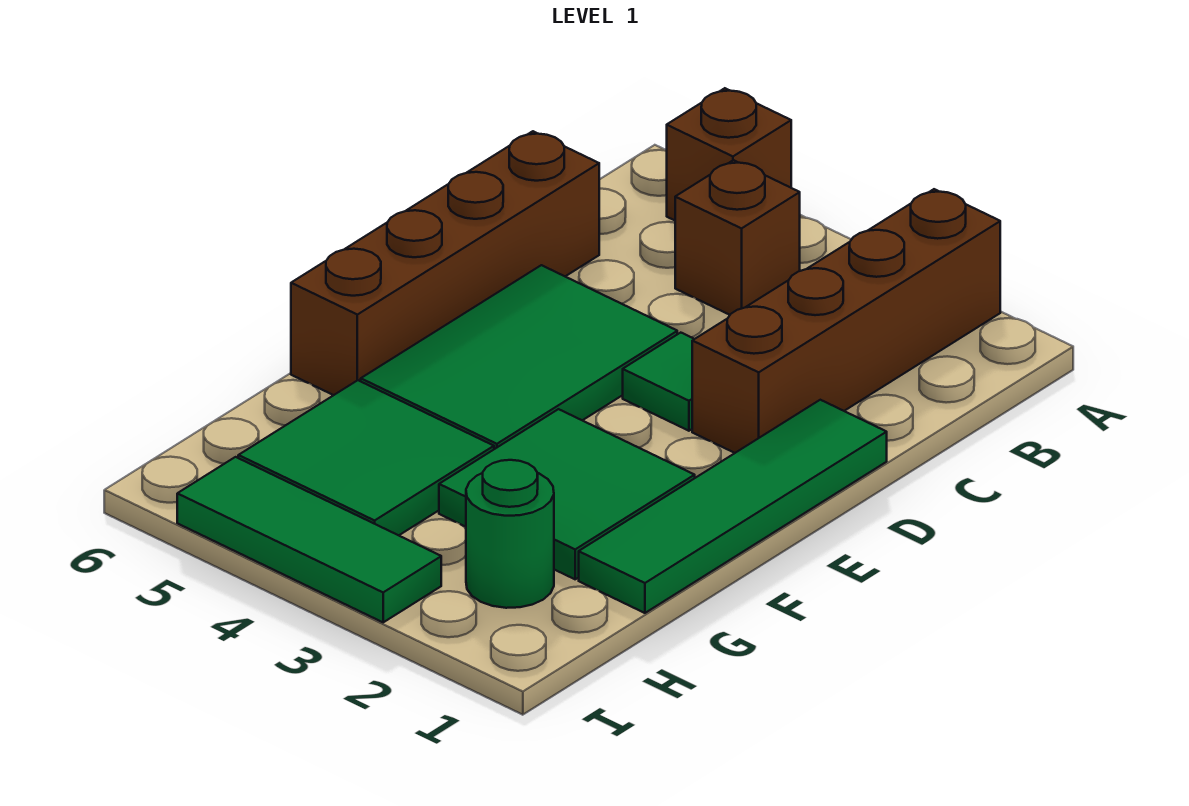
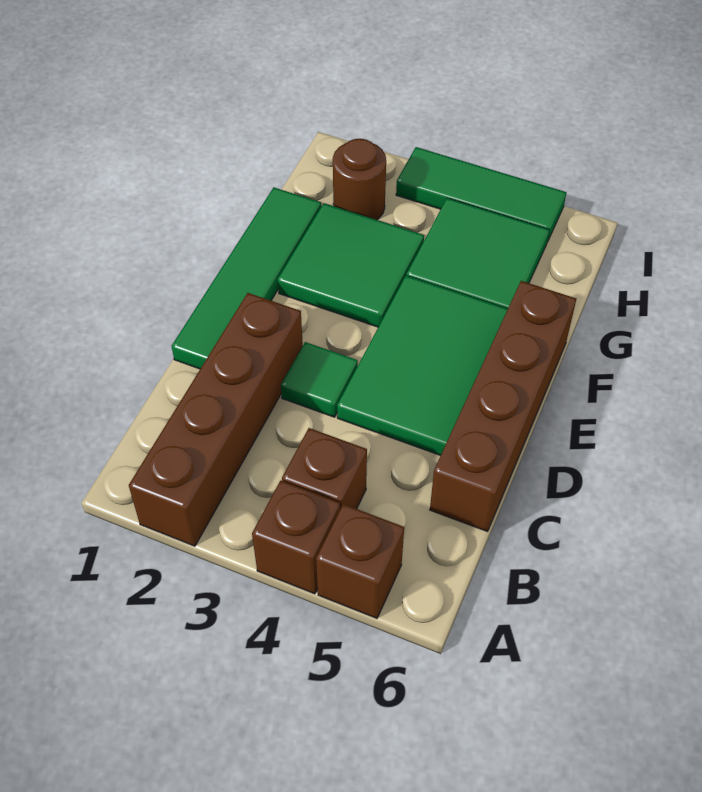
none -> brown 1x1 brick [252,481,340,594]
green 1x1 round brick [466,460,554,608] -> brown 1x1 round brick [333,139,386,220]

